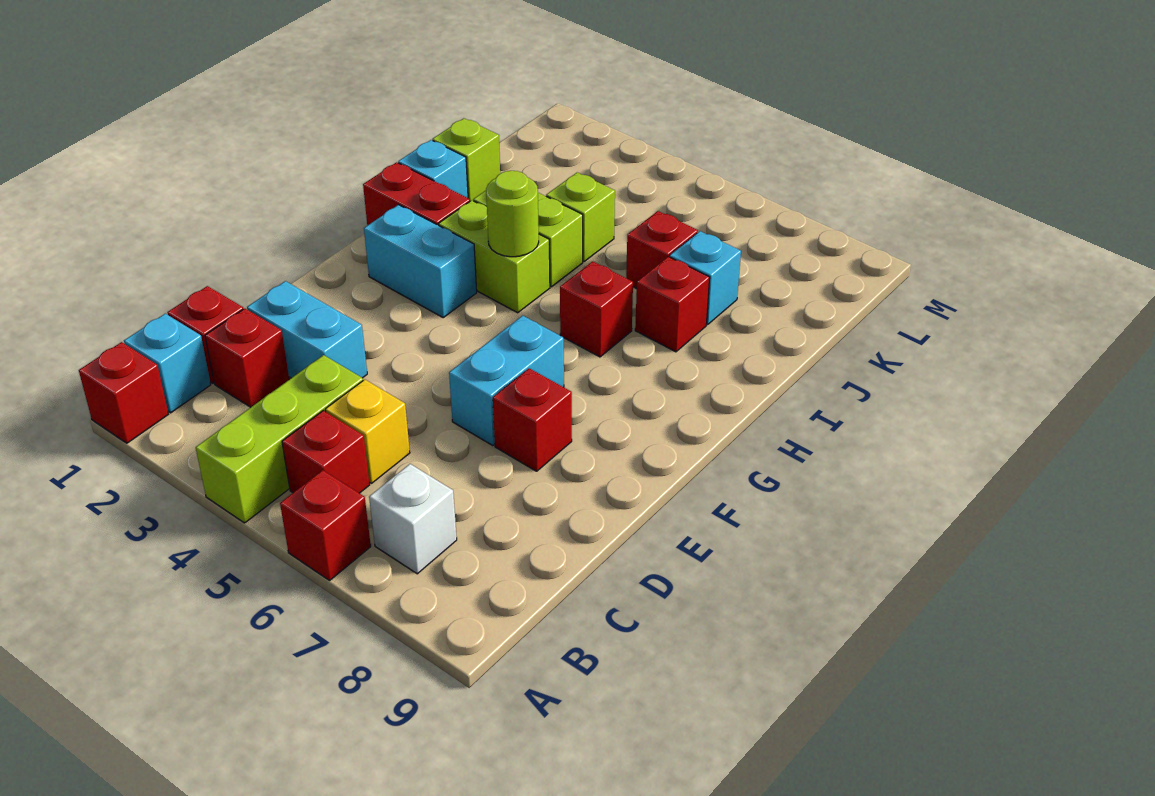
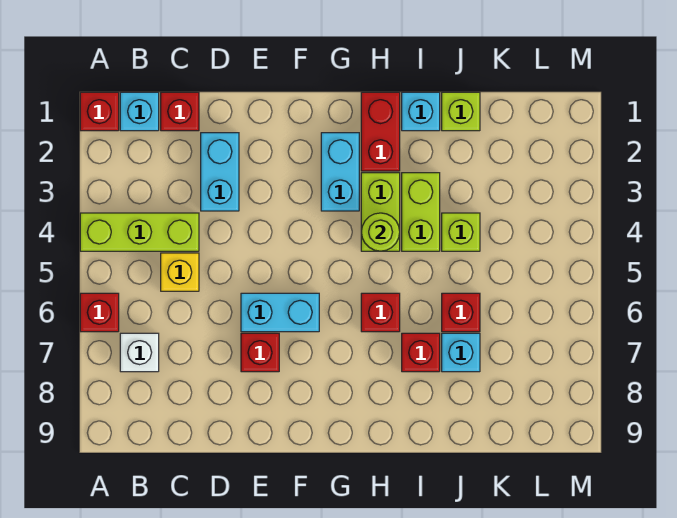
red 1x1 brick [282,411,370,493] -> none
red 1x1 brick [205,309,289,407] -> none

